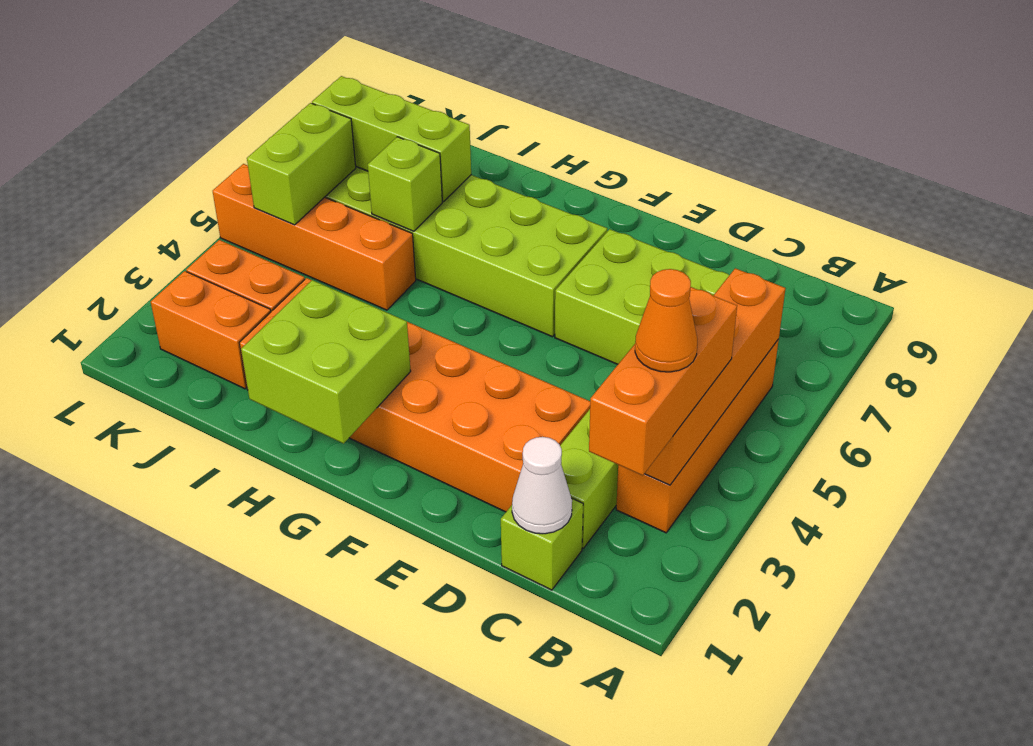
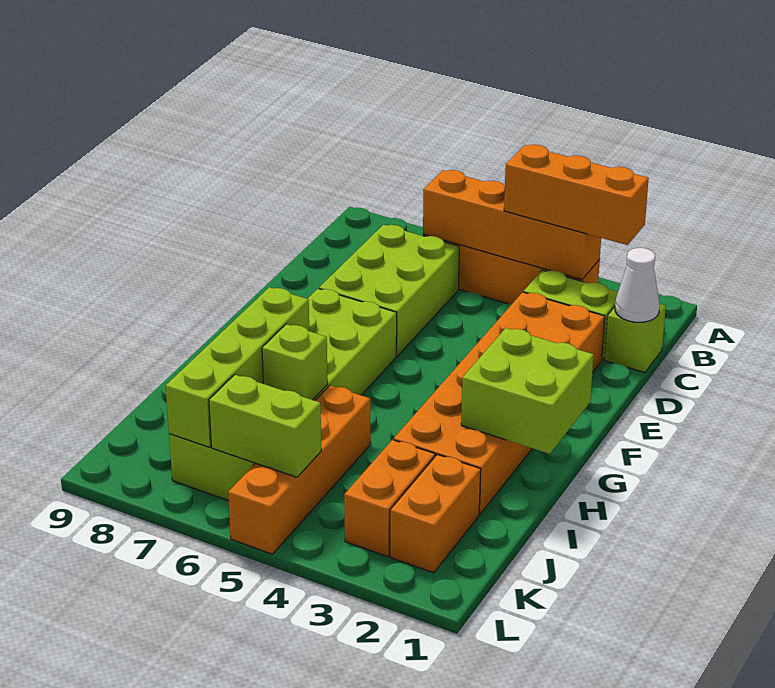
orange 1x1 cone [635,269,697,372] -> none
lime 1x3 brick [312,76,471,202] -> lime 1x4 brick [166,287,309,447]

